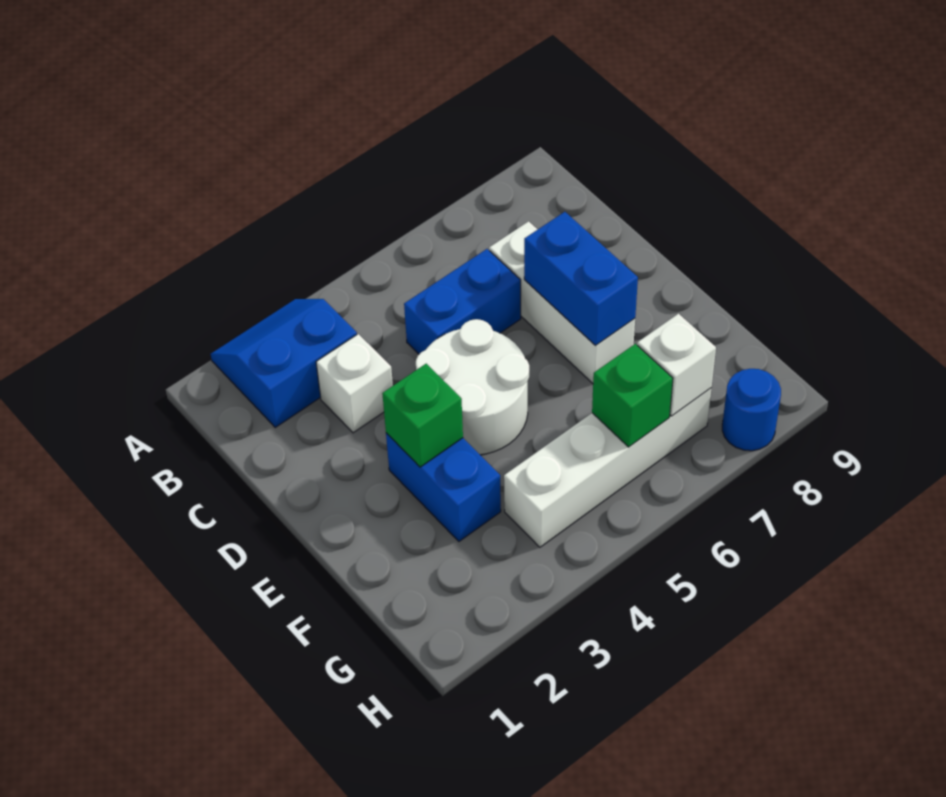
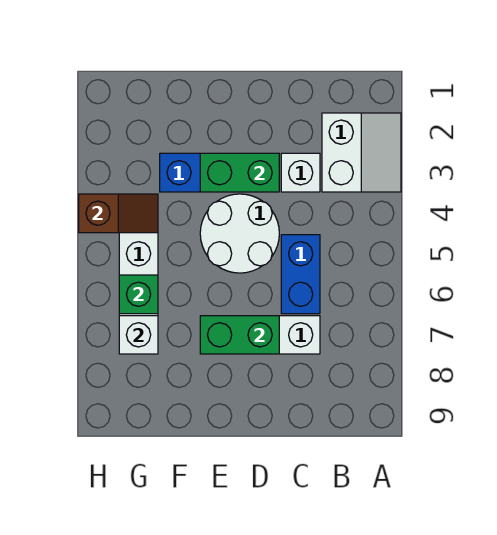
blue 2x2 slope [211,299,357,427] -> white 2x2 slope [322,113,401,192]
blue 1x2 brick [524,212,638,345] -> green 1x2 brick [200,316,279,354]
green 1x1 brick [382,364,463,467] -> green 1x2 brick [200,153,279,192]
none -> brown 1x2 slope [79,194,158,233]
blue 1x1 round brick [722,369,781,451] -> none

